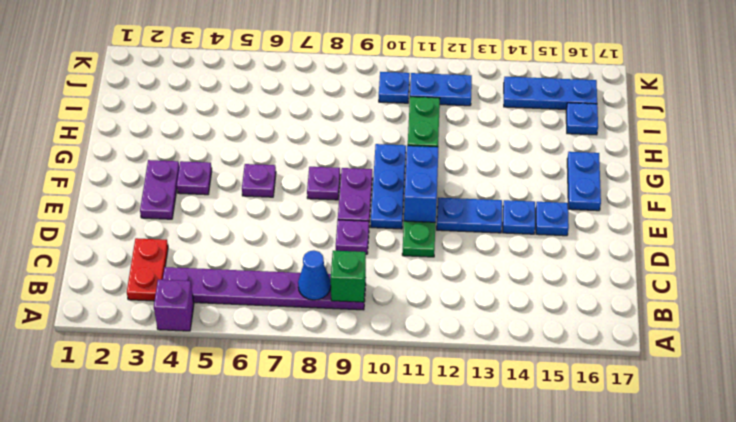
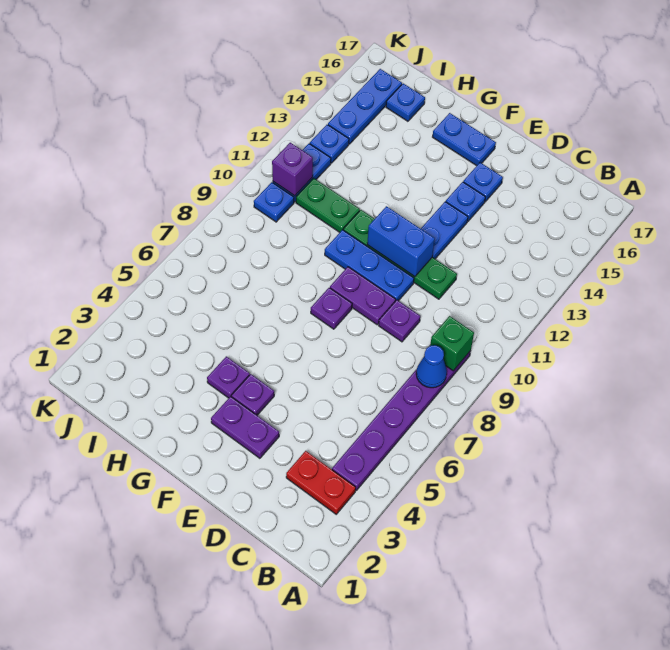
purple 1x1 brick [154,280,194,331] -> purple 1x1 brick moved to [272,143,313,196]
purple 1x1 plate [242,164,276,197] -> purple 1x1 plate moved to [207,356,250,398]
none -> blue 1x1 plate [310,125,349,163]

